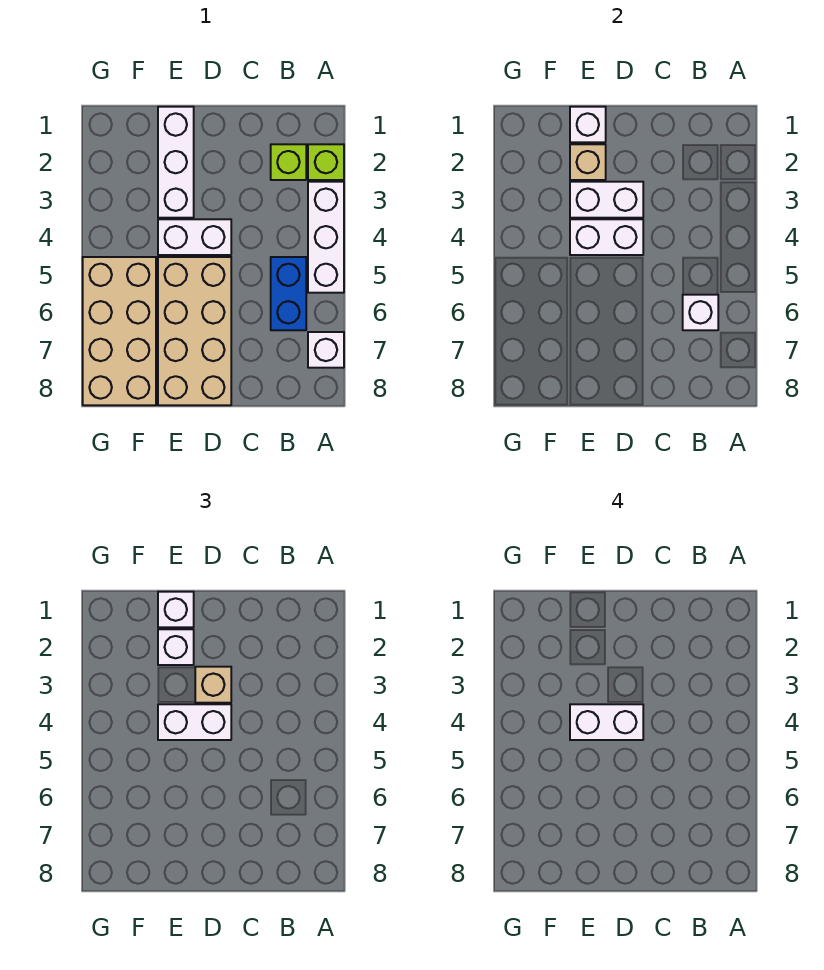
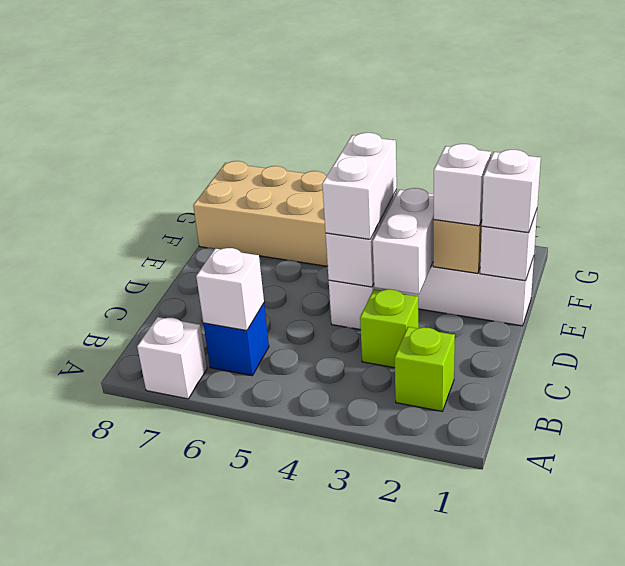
lime 1x1 brick [308,144,344,180] -> lime 1x1 brick moved to [360,289,419,368]
white 1x3 brick [308,182,344,293] -> none
blue 1x2 brick [271,257,306,330] -> blue 1x1 brick [203,303,269,376]
tan 1x1 brick [195,667,231,703] -> none
white 1x2 brick [570,704,643,740] -> none
tan 2x4 brick [158,257,231,405] -> none

